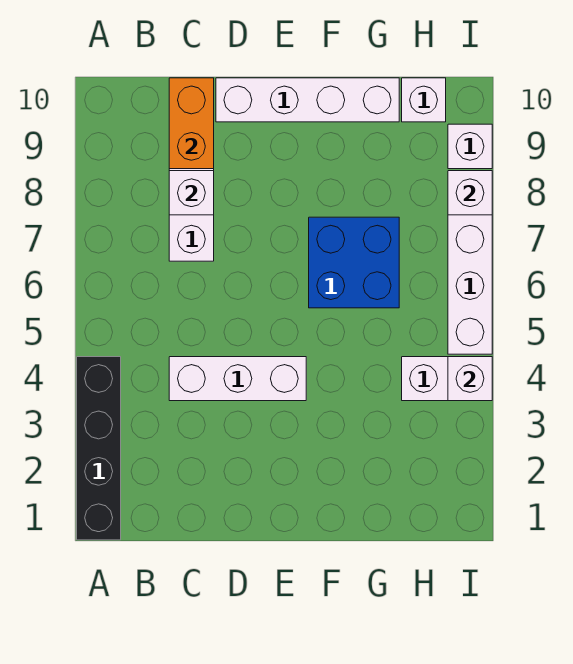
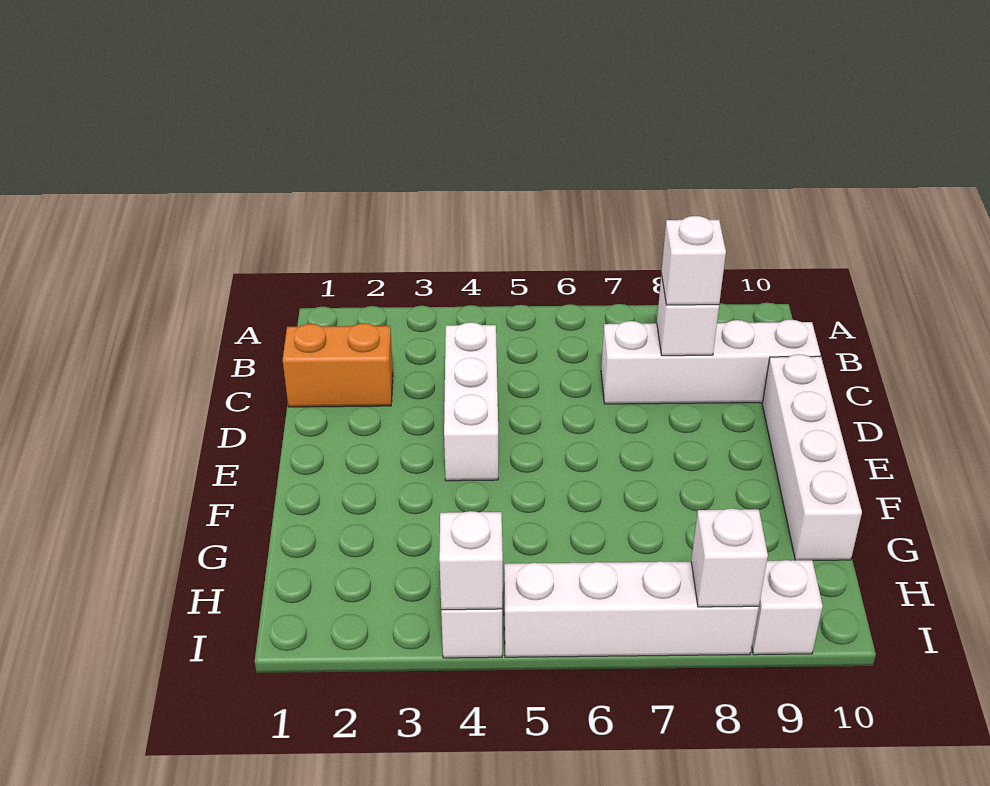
black 1x4 brick [77,357,121,540] -> none
orange 1x2 brick [169,78,214,169] -> orange 1x2 brick moved to [283,323,393,407]
blue 2x2 brick [309,217,399,308] -> none
white 1x1 brick [402,78,446,122] -> white 1x1 brick moved to [661,216,726,305]

